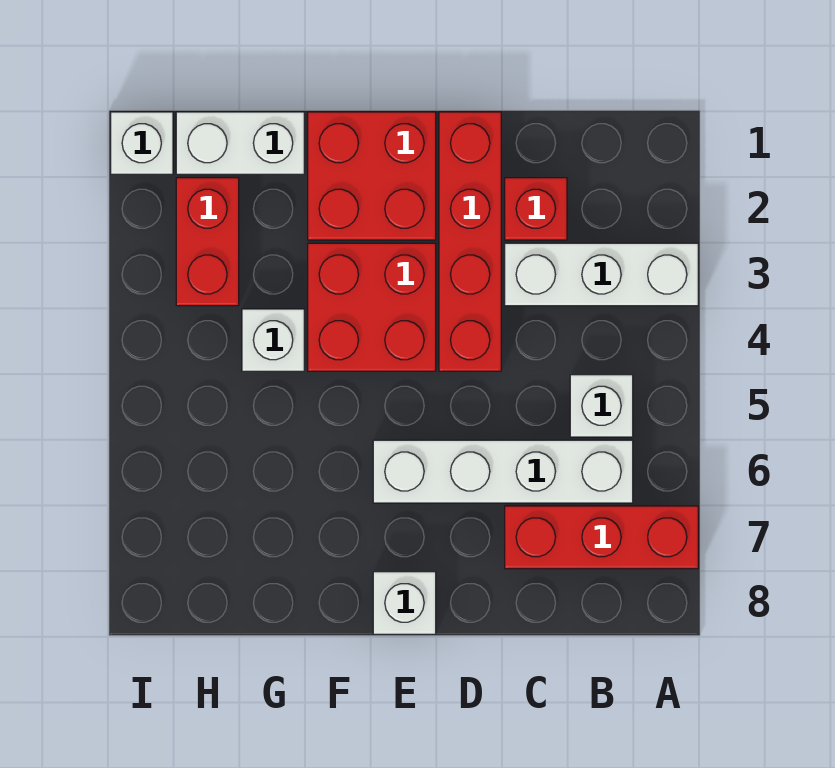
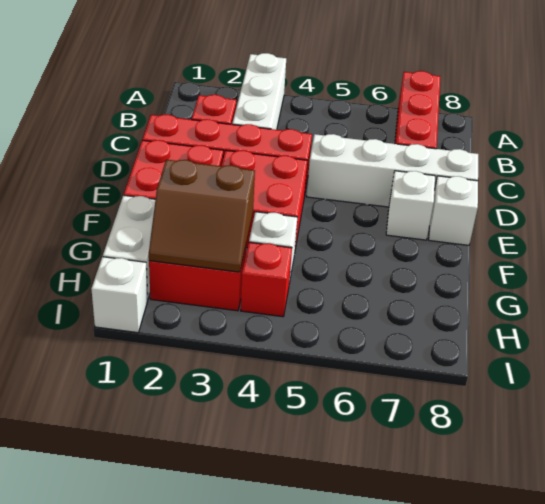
white 1x1 brick [570,375,633,437] -> white 1x1 brick moved to [386,171,435,240]
white 1x4 brick [373,440,633,503] -> white 1x4 brick turned to [307,134,478,207]
none -> brown 2x2 slope [149,160,255,272]
none -> red 1x1 brick [241,242,292,317]

